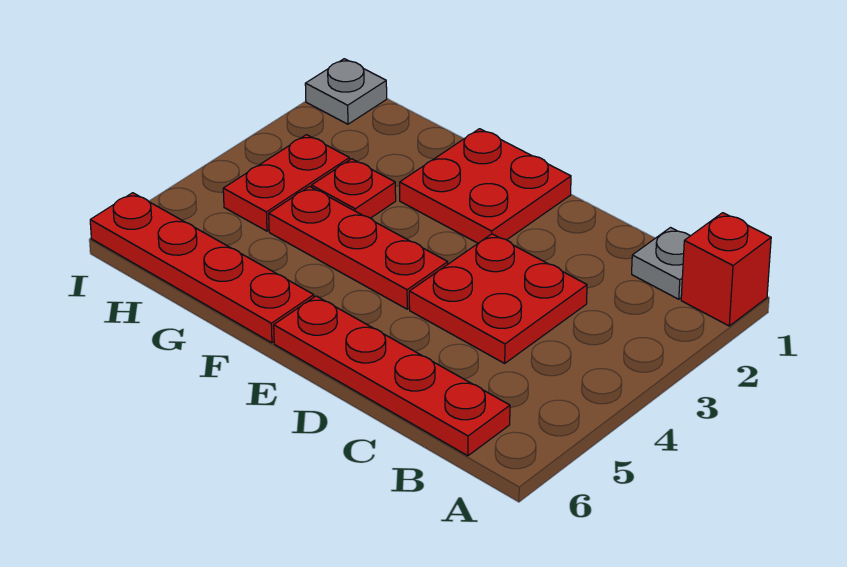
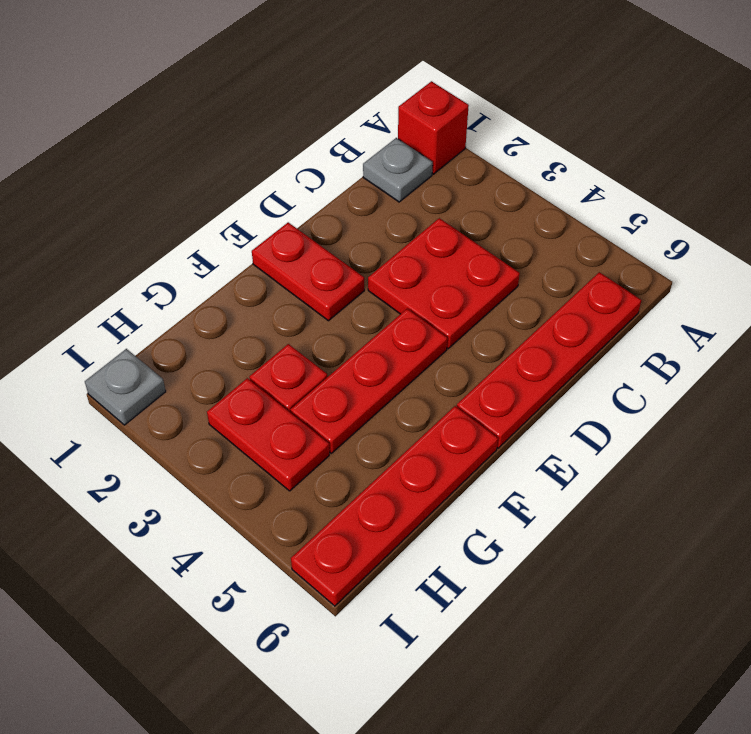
red 2x2 plate [400,129,571,243] -> red 1x2 plate [252,222,364,321]

